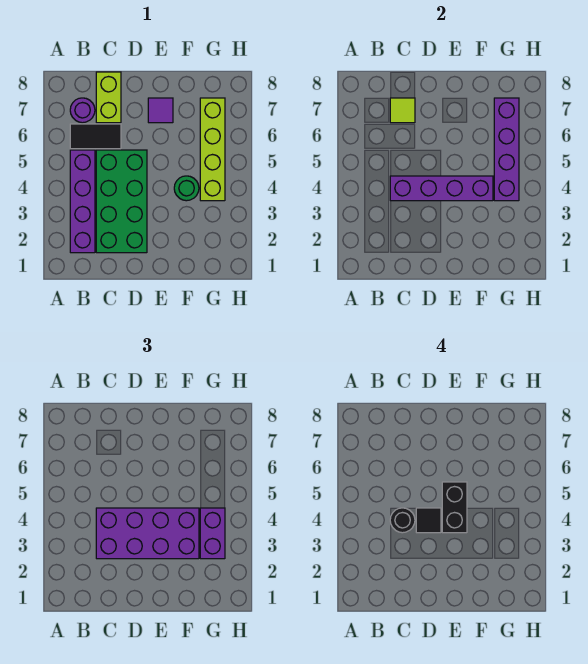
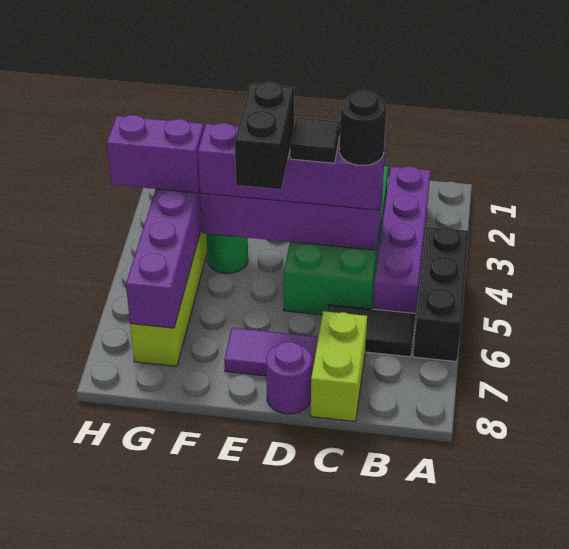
none -> black 1x3 brick [413,227,469,362]
purple 1x1 round brick [70,98,95,123] -> purple 1x1 round brick moved to [266,342,312,414]
purple 2x4 brick [96,508,199,559] -> purple 1x4 brick [198,123,386,210]
lime 1x1 tile [390,98,415,123] -> none
purple 1x1 tile [148,98,173,123] -> purple 1x2 tile [224,328,318,376]
purple 1x2 brick [200,508,225,559] -> purple 1x2 brick turned to [107,115,204,193]

